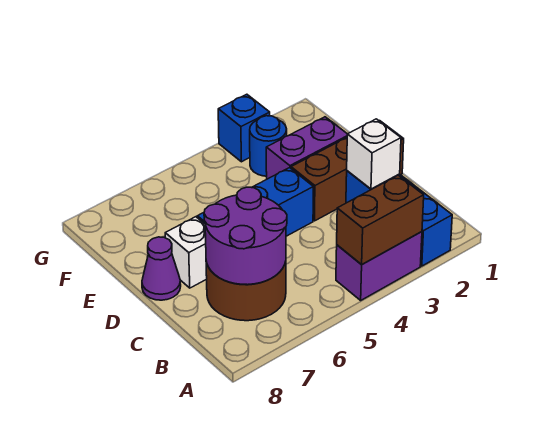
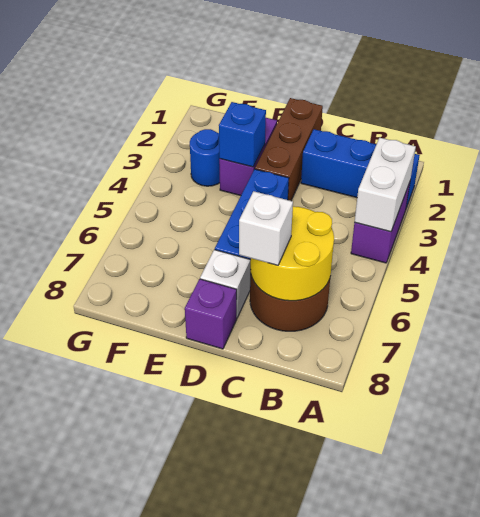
brown 1x2 brick [337,175,424,265] -> white 1x2 brick [355,138,416,232]
purple 2x2 round brick [204,187,287,285] -> yellow 2x2 round brick [250,206,334,301]
white 1x1 brick [347,119,401,189] -> white 1x1 brick moved to [239,191,293,265]
purple 1x1 cone [142,237,181,300] -> purple 1x1 brick [185,279,237,349]
blue 1x1 brick [218,94,270,162] -> blue 1x1 brick moved to [219,102,266,167]

